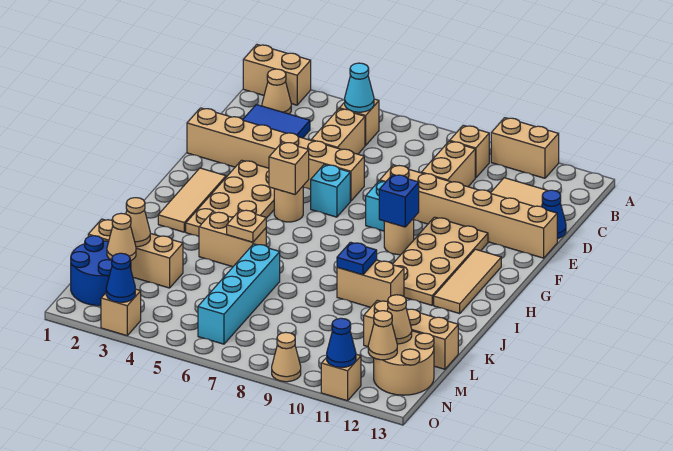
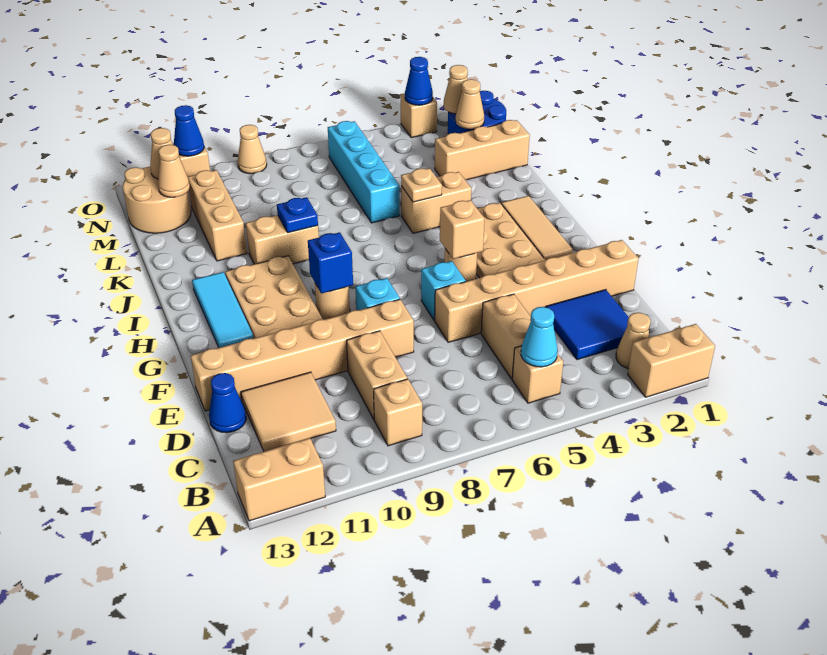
tan 1x2 brick [491,118,559,178] -> tan 1x2 brick moved to [233,438,325,521]
tan 1x3 tile [434,249,501,314] -> cyan 1x3 tile [192,272,253,348]
tan 1x1 cone [126,198,150,247] -> tan 1x1 cone moved to [444,65,468,114]
tan 1x3 brick [364,300,458,369] -> tan 1x3 brick turned to [188,170,247,261]

